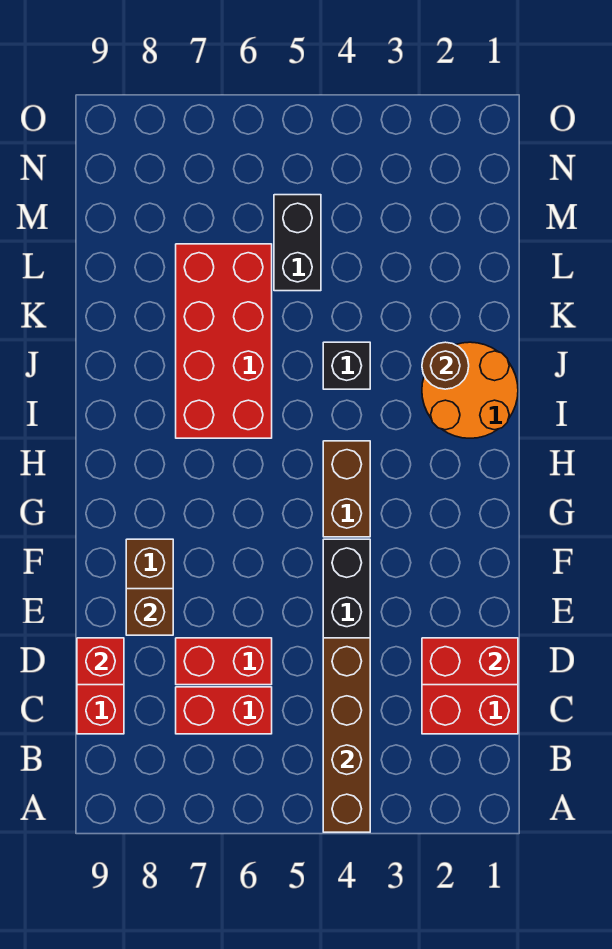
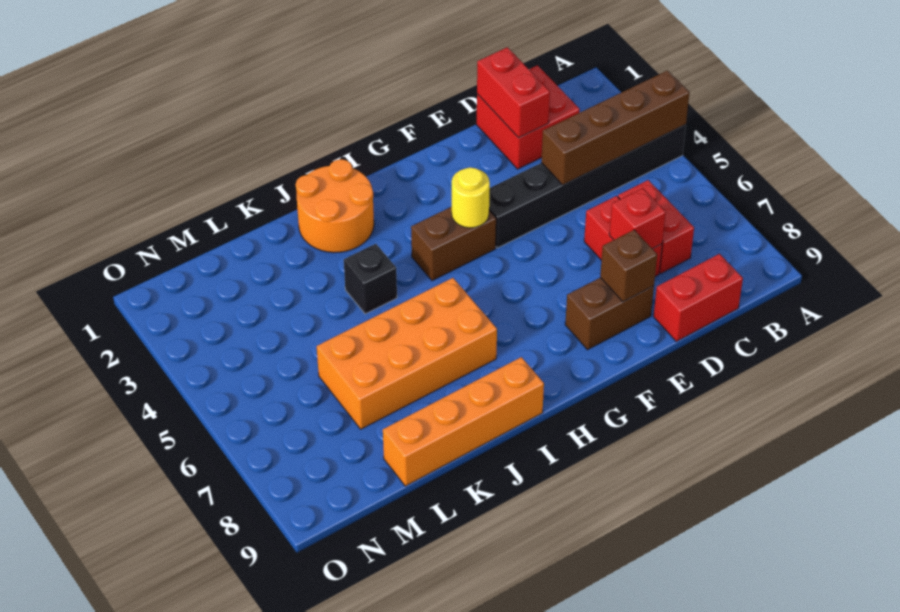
red 1x1 brick [77,638,124,685] -> red 1x1 brick moved to [609,188,666,249]
none -> yellow 1x1 round brick [452,168,490,228]
red 2x4 brick [176,244,272,438] -> orange 2x4 brick [317,278,497,429]
none -> orange 1x4 brick [383,357,544,486]
brown 1x1 round brick [422,342,469,389] -> none
black 1x2 brick [274,195,321,291] -> none

